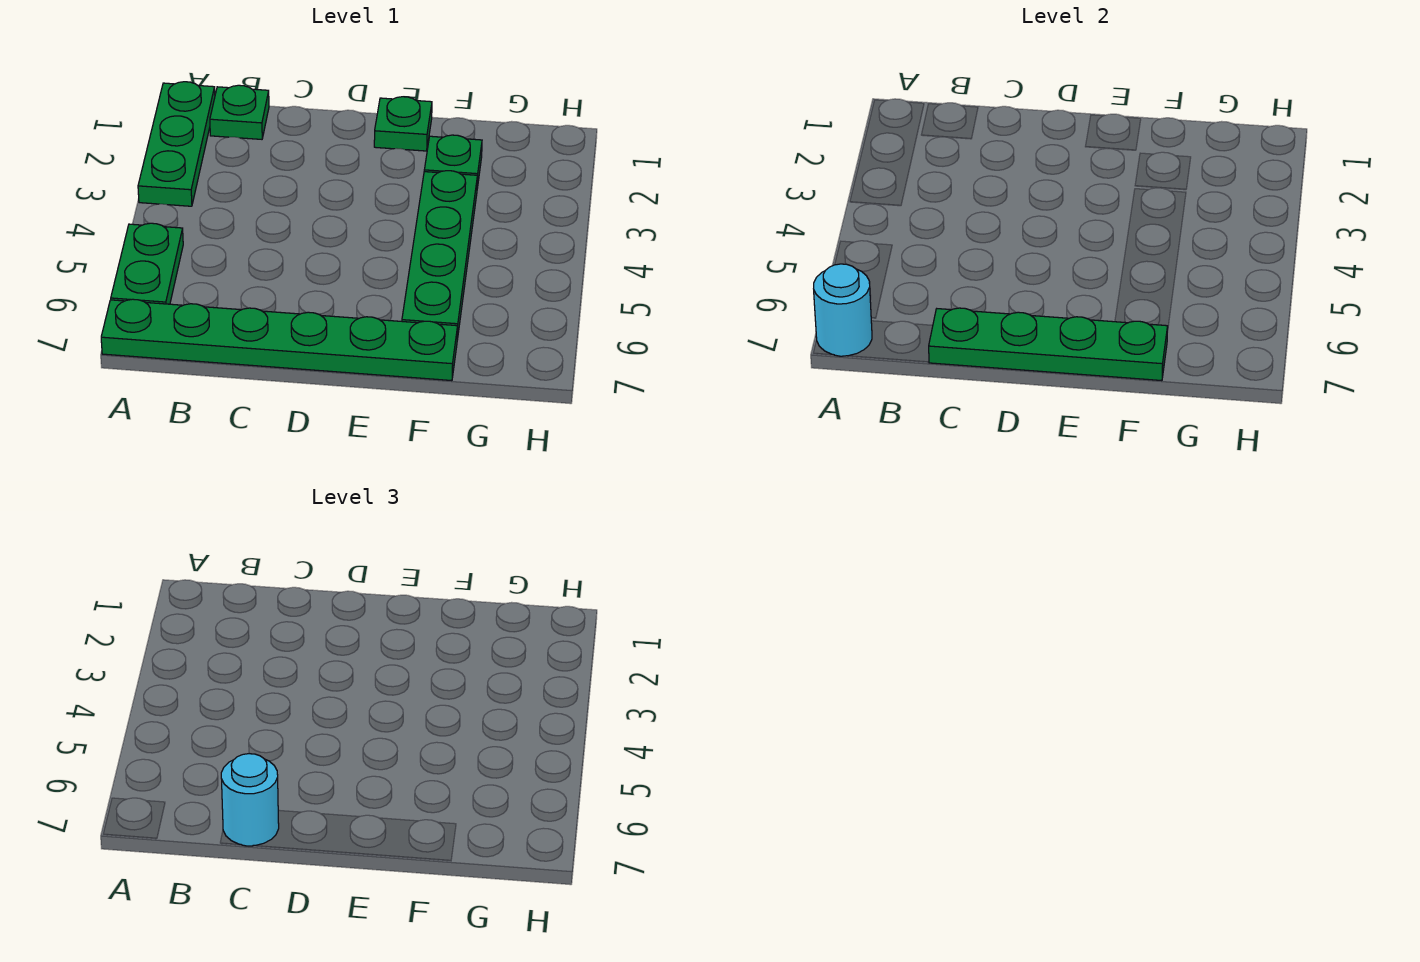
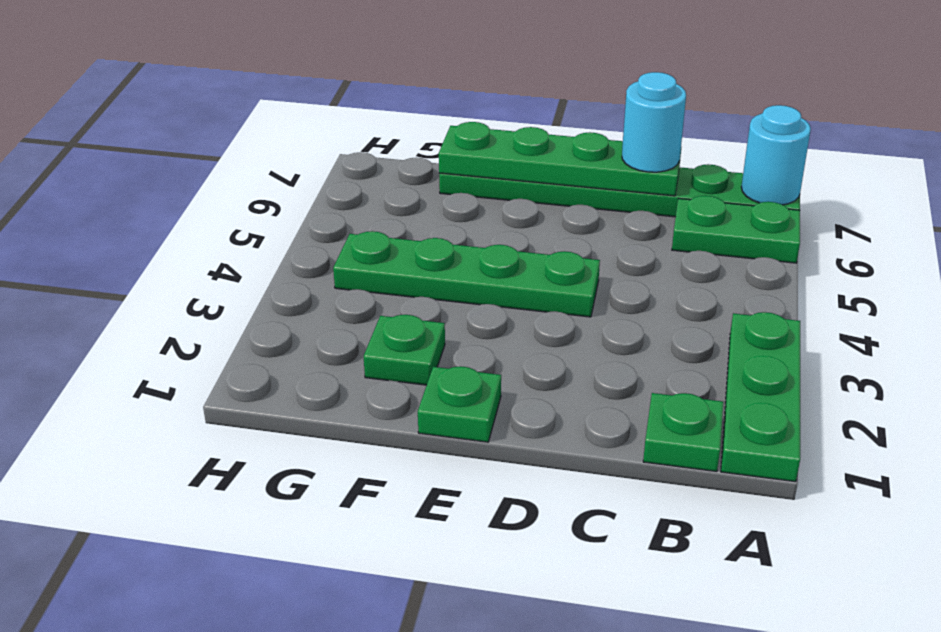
green 1x2 plate [111,223,183,304] -> green 1x2 plate turned to [672,196,800,263]
green 1x4 plate [402,171,477,340] -> green 1x4 plate turned to [333,231,600,317]

